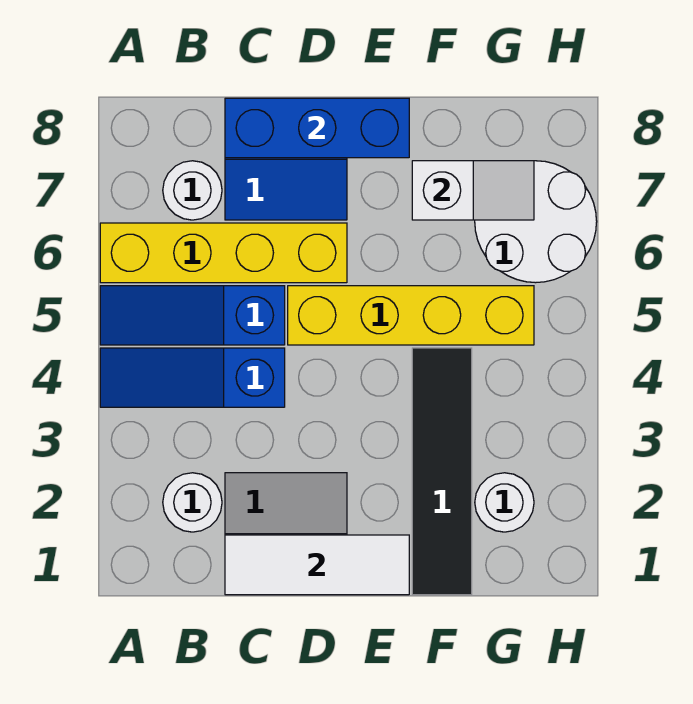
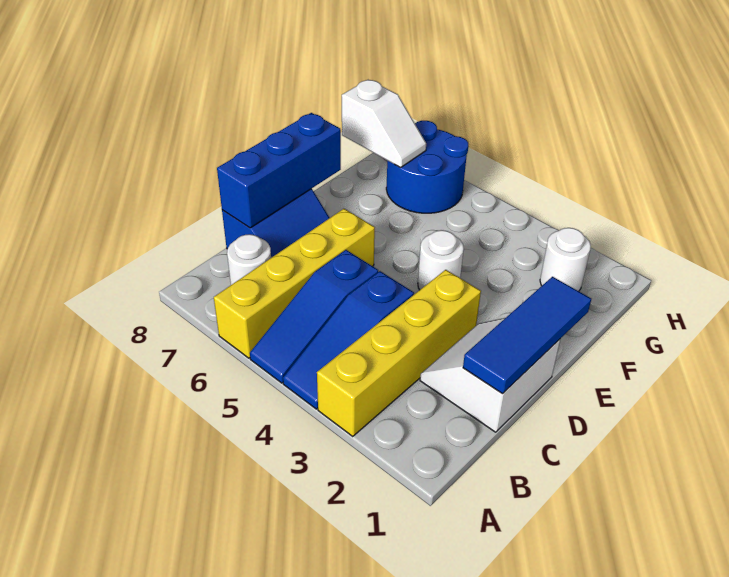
white 1x1 round brick [163,473,222,532] -> white 1x1 round brick moved to [418,230,464,290]
white 1x3 tile [225,535,409,595] -> blue 1x3 tile [463,277,591,394]
yellow 1x4 brick [288,286,534,345] -> yellow 1x4 brick moved to [317,270,481,436]
black 1x4 tile [412,348,472,595] -> none
white 1x2 slope [412,161,534,220] -> white 1x2 slope turned to [342,80,426,168]
white 2x2 round brick [475,161,597,283] -> blue 2x2 round brick [386,121,468,213]

